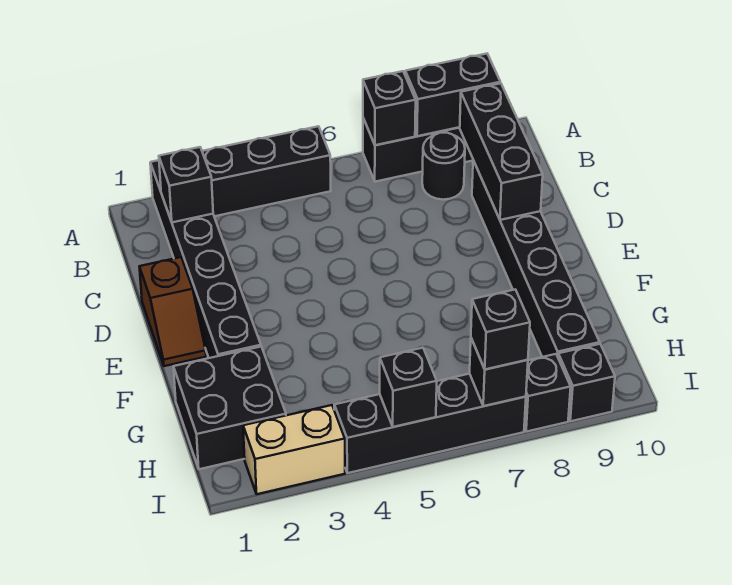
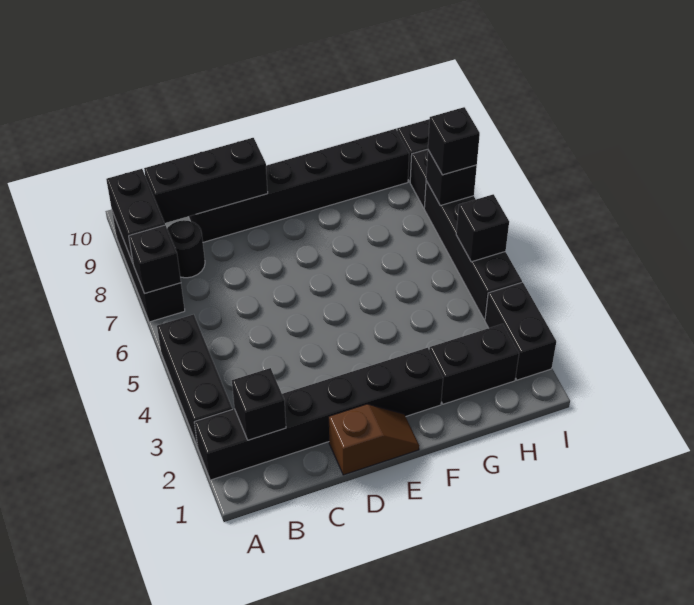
black 2x2 brick [173,347,286,469] -> black 1x2 brick [429,324,519,404]
tan 1x2 brick [243,405,345,494] -> black 1x2 brick [485,282,556,380]

